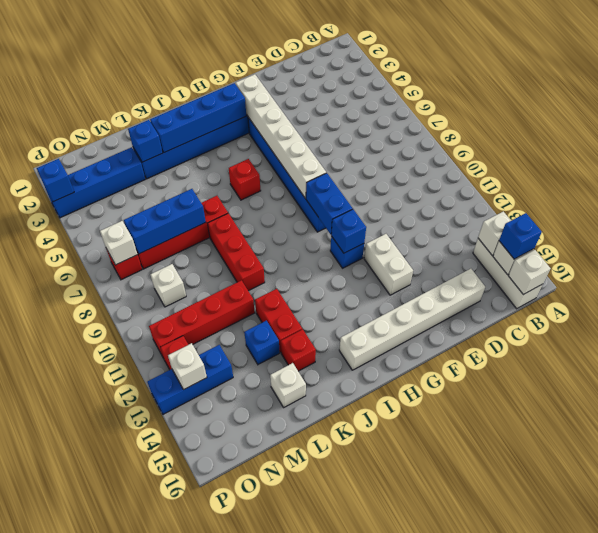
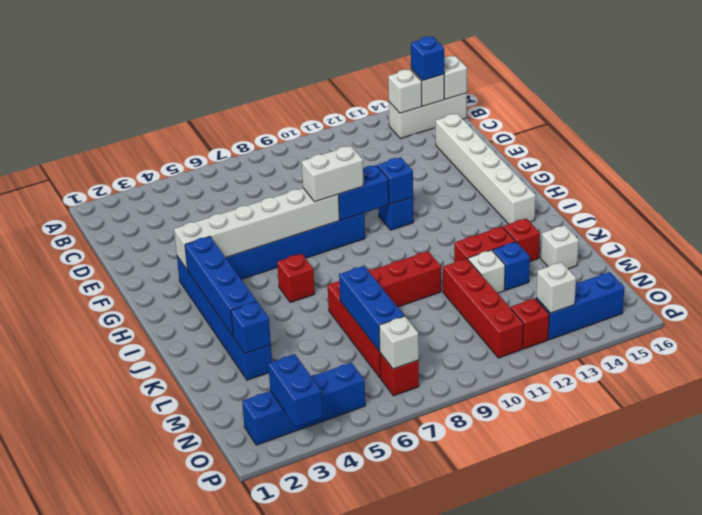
white 1x2 brick [364,234,413,295] -> white 1x2 brick moved to [302,146,364,202]
blue 1x4 brick [46,147,145,218] -> blue 1x4 brick turned to [242,362,365,445]
white 1x1 brick [150,264,186,307] -> white 1x1 brick moved to [468,250,505,293]
blue 1x3 brick [147,345,233,414] -> blue 1x3 brick turned to [536,272,625,340]
blue 1x1 brick [37,159,74,202] -> blue 1x2 brick [268,354,323,427]

